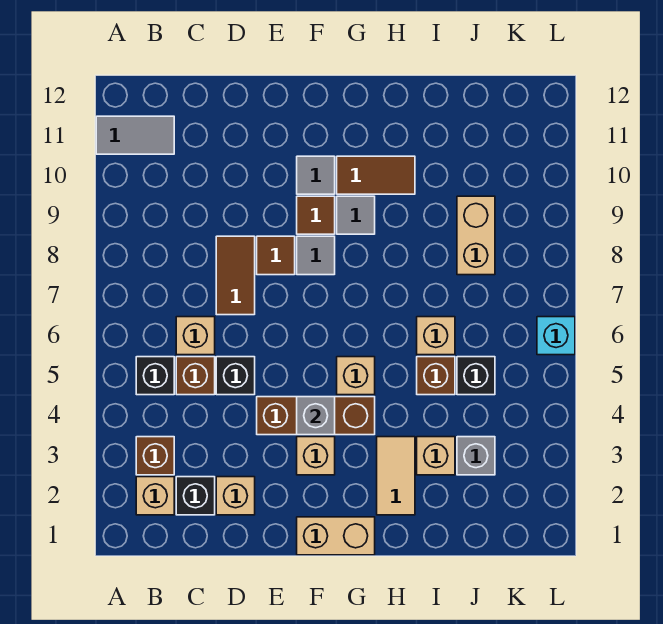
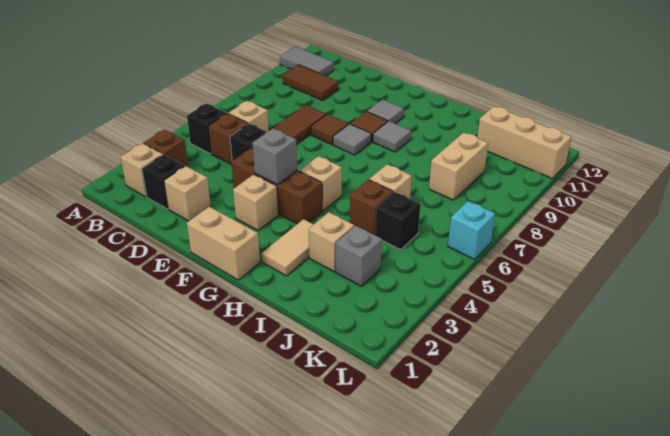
brown 1x2 tile [337,156,415,194] -> brown 1x2 tile moved to [283,65,338,100]
none -> tan 1x3 brick [477,106,571,179]

